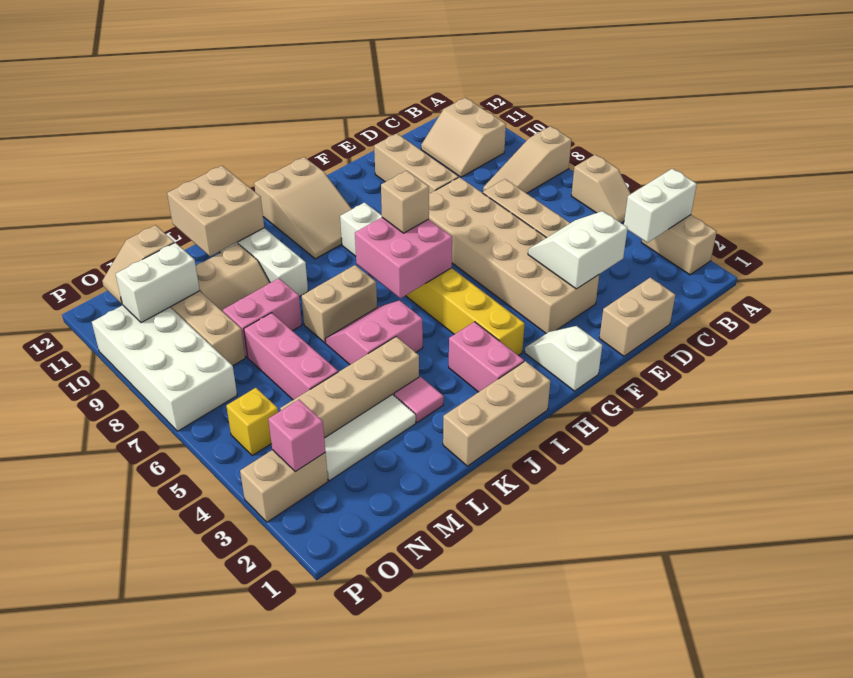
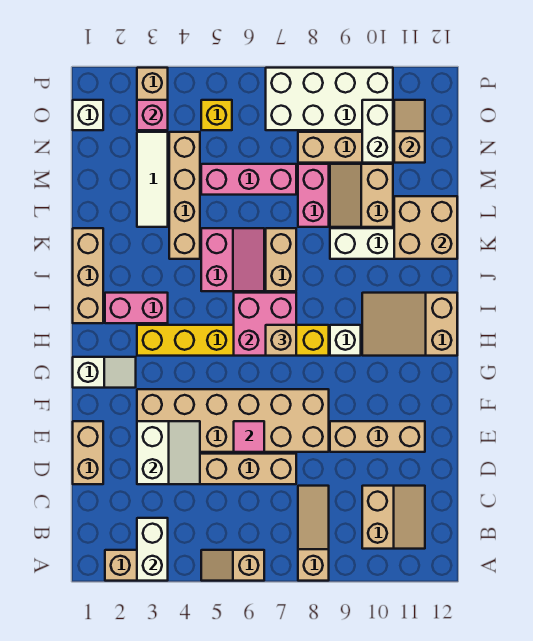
tan 2x2 slope [421,98,506,177] -> tan 2x2 slope turned to [362,486,425,549]
pink 1x1 tile [394,377,444,423] -> pink 1x1 tile moved to [234,421,264,452]
none -> white 1x1 brick [73,100,103,130]

